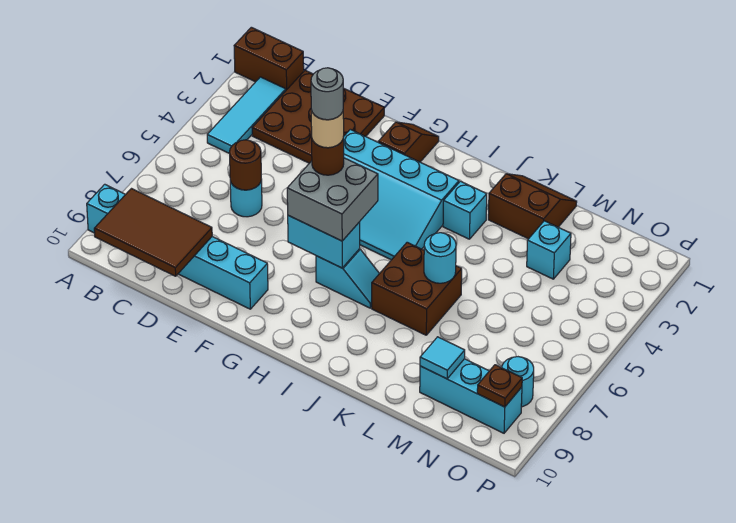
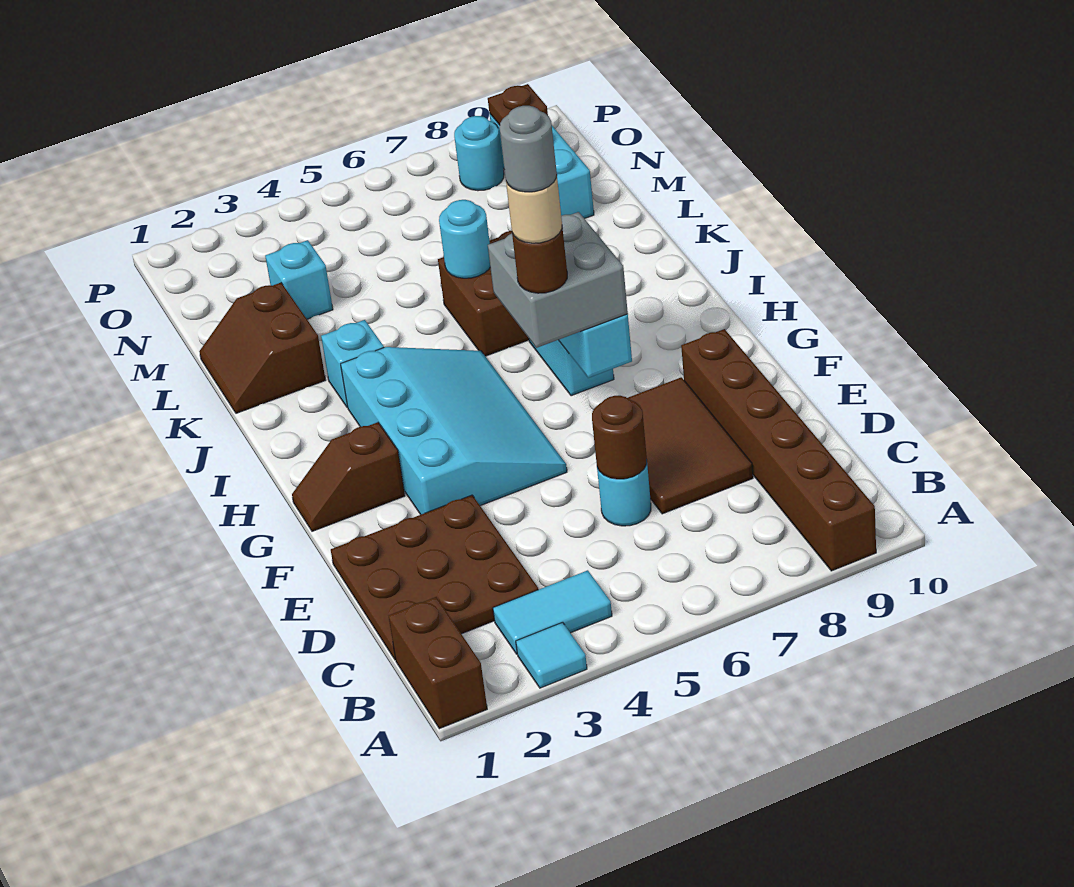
cyan 1x6 brick [87,184,268,309] -> brown 1x6 brick [681,329,876,571]
cyan 1x3 tile [207,77,286,154] -> cyan 1x2 tile [493,570,612,654]
brown 2x3 tile [94,189,212,276] -> brown 2x3 tile moved to [628,377,753,514]
cyan 1x1 tile [420,337,465,379] -> cyan 1x1 tile moved to [516,622,587,688]

